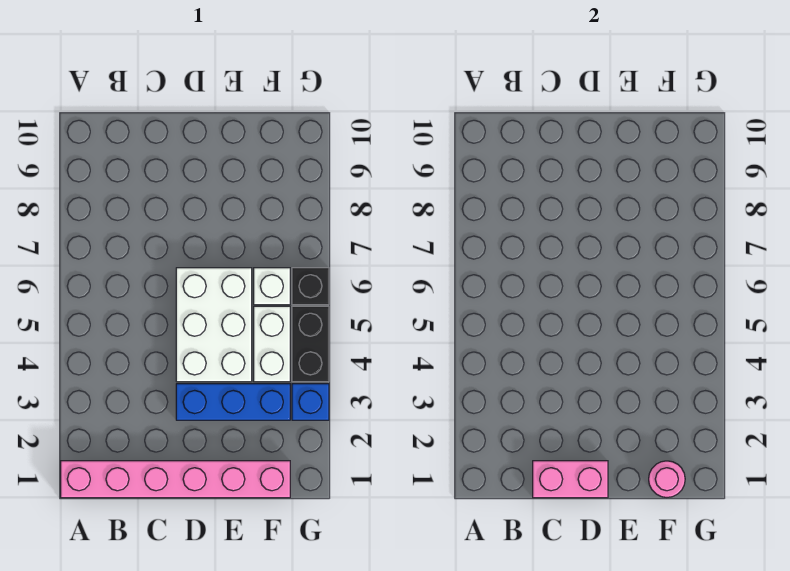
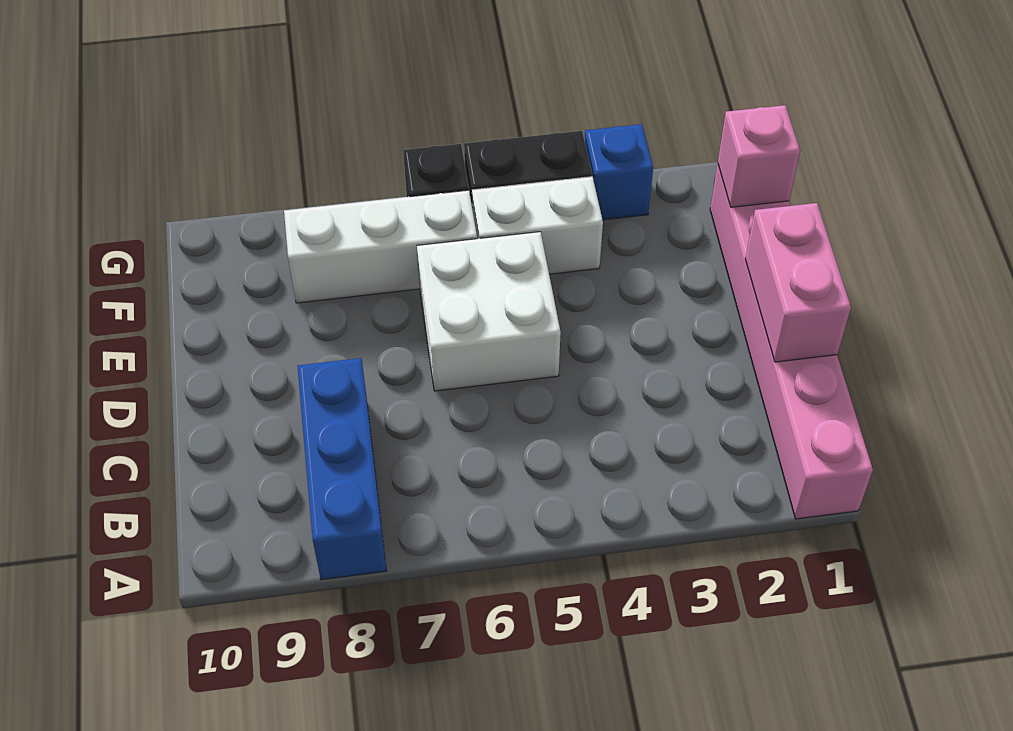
blue 1x3 brick [176,384,290,420] -> blue 1x3 brick moved to [298,358,386,580]
white 2x3 brick [176,268,252,382] -> white 2x2 brick [417,232,561,391]
pink 1x1 round brick [649,461,685,498] -> pink 1x1 brick [718,105,800,207]
white 1x1 brick [254,268,290,305] -> white 1x3 brick [284,190,477,303]

